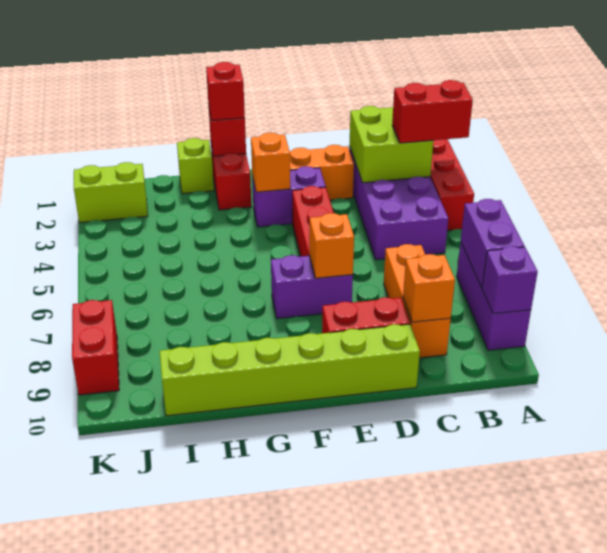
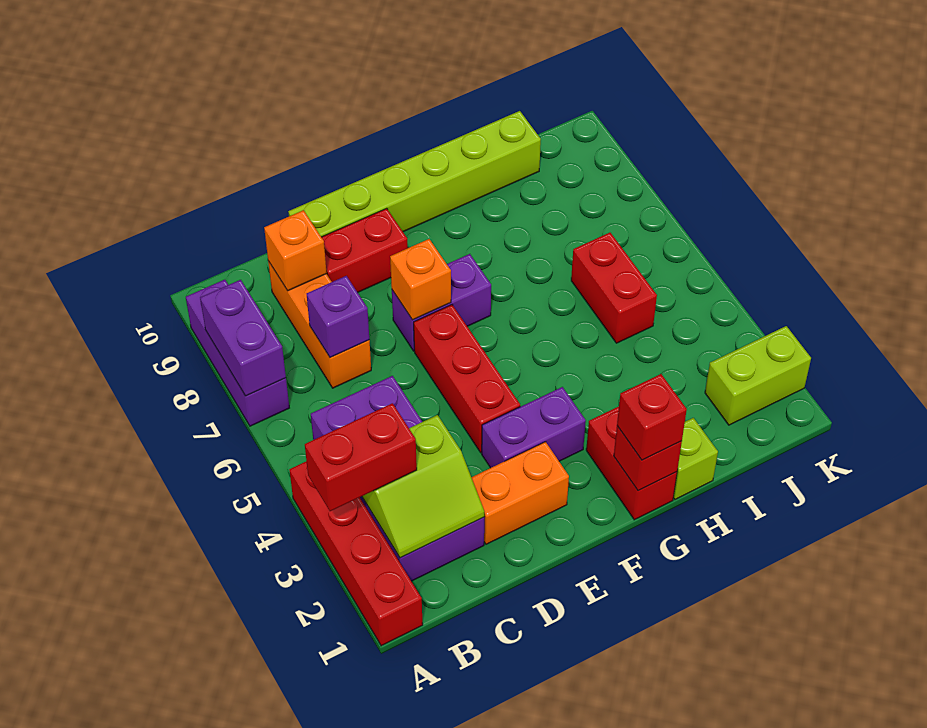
purple 1x1 brick [482,246,538,314] -> purple 1x1 brick moved to [307,276,369,358]
lime 2x2 brick [349,106,433,183] -> lime 2x2 slope [362,415,484,558]
orange 1x1 brick [251,133,290,192] -> none
red 1x2 brick [72,300,119,395] -> red 1x2 brick moved to [571,233,657,343]

